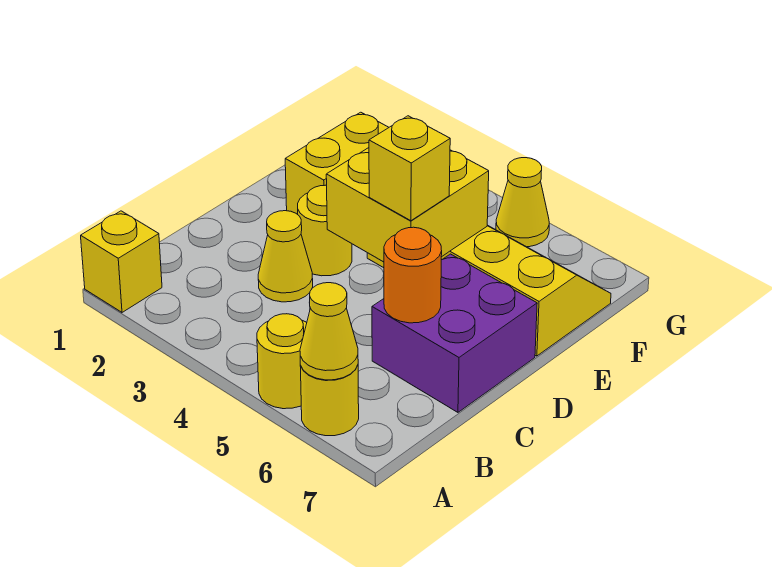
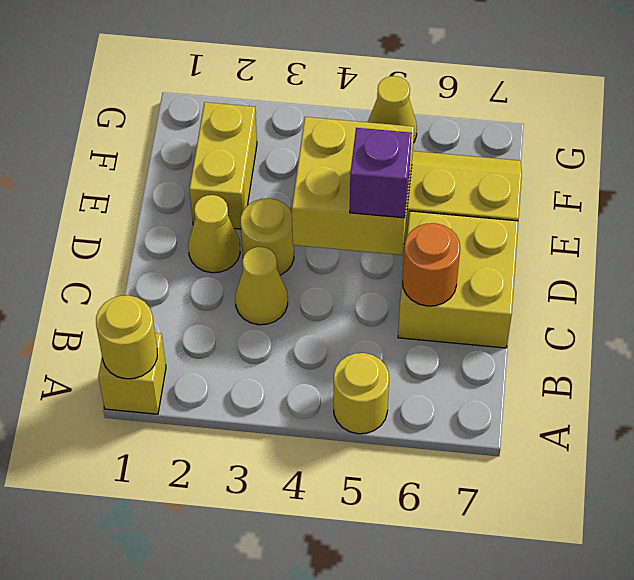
yellow 1x1 round brick [300,365,359,436] -> yellow 1x1 round brick moved to [96,295,157,379]
yellow 1x1 cone [300,283,358,380] -> yellow 1x1 cone moved to [188,195,240,273]
purple 2x2 brick [372,254,537,412] -> yellow 2x2 brick [398,211,518,348]
yellow 1x1 brick [369,116,450,221] -> purple 1x1 brick [350,128,412,218]

